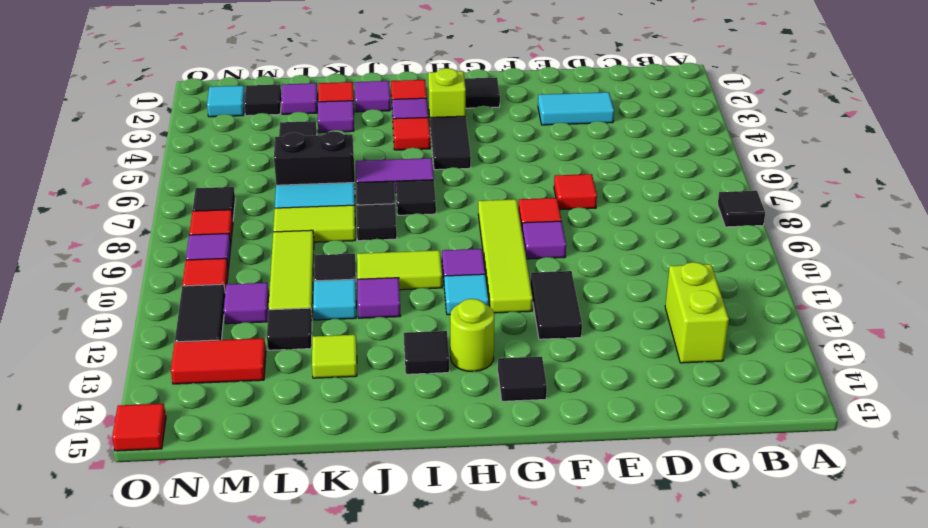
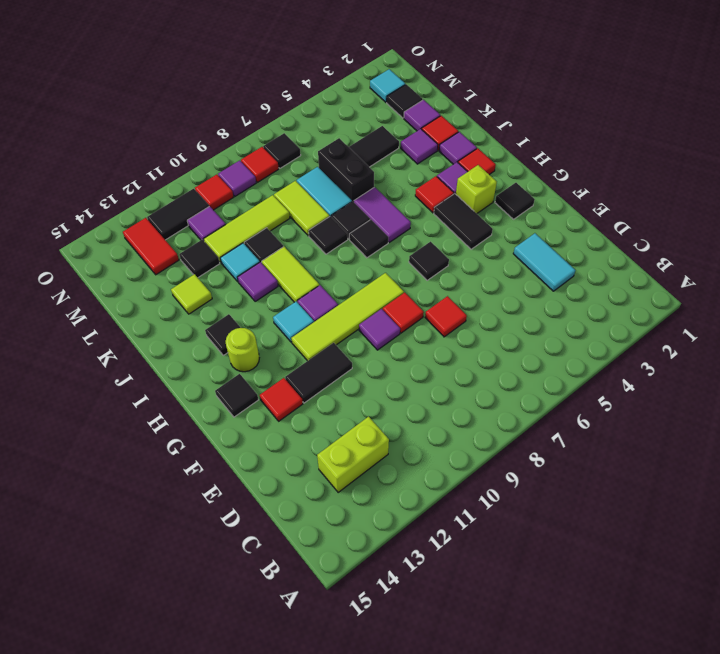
black 1x1 tile [718,191,765,227] -> black 1x1 tile moved to [409,242,449,280]
black 1x2 tile [430,116,471,170] -> black 1x2 tile turned to [434,194,493,249]
red 1x1 tile [112,404,166,451] -> red 1x1 tile moved to [260,378,303,421]

